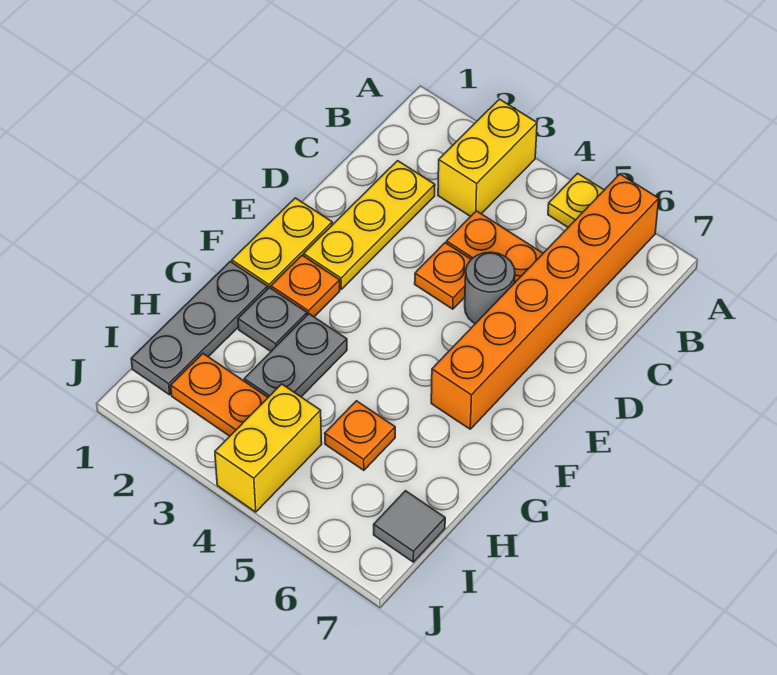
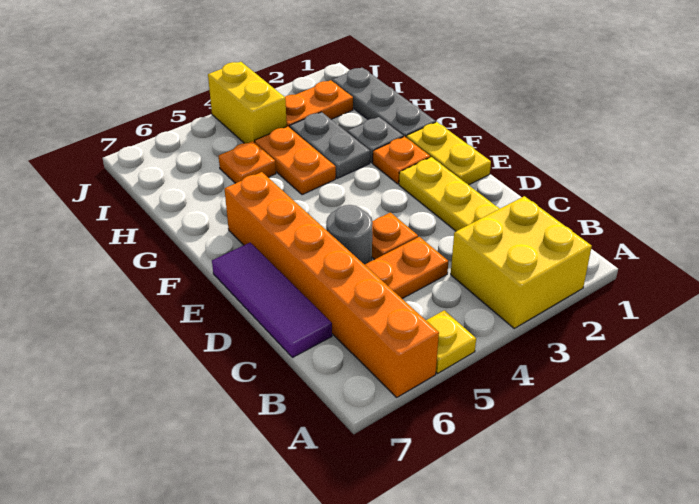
yellow 1x2 brick [438,99,537,216] -> yellow 2x2 brick [451,196,592,328]
none -> purple 1x3 tile [212,243,332,358]
none -> orange 1x2 plate [255,126,336,195]
grey 1x1 tile [374,491,445,562] -> none

